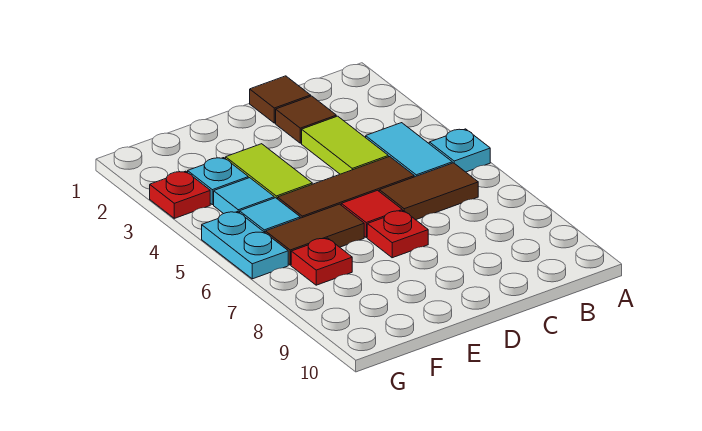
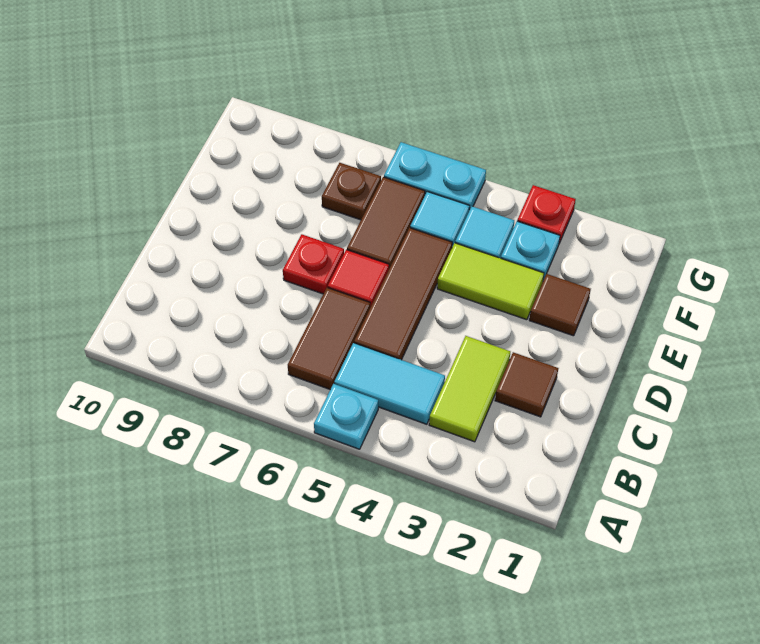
brown 1x1 tile [250,76,311,123] -> brown 1x1 tile moved to [529,274,591,336]
lime 1x2 tile [302,116,388,174] -> lime 1x2 tile turned to [429,336,510,442]
red 1x1 plate [291,238,352,285] -> brown 1x1 plate [322,163,381,220]

